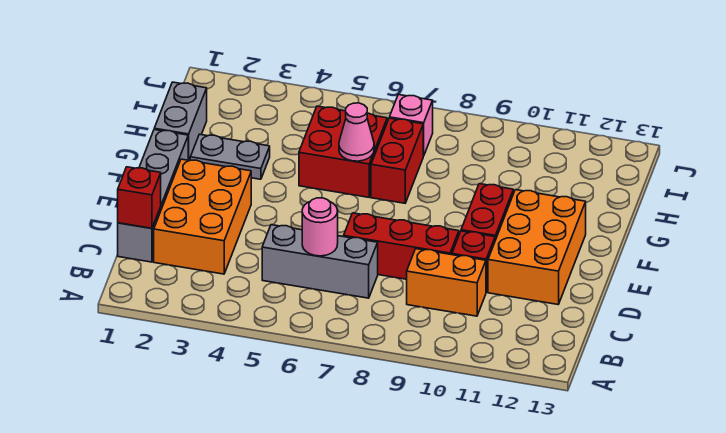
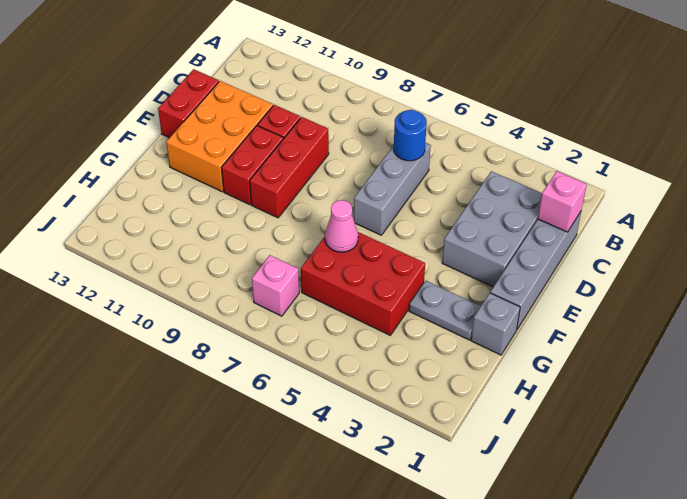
red 1x1 brick [118,167,161,228] -> pink 1x1 brick [538,171,587,232]
orange 2x3 brick [154,159,251,274] -> grey 2x3 brick [442,171,542,287]
grey 1x3 brick [262,225,378,298] -> grey 1x3 brick turned to [354,143,431,235]
pink 1x1 round brick [302,198,338,256] -> blue 1x1 round brick [394,110,427,161]
orange 1x2 brick [407,249,486,316] -> none
red 1x3 brick [344,213,459,279] -> red 1x3 brick turned to [250,117,329,218]
grey 1x2 brick [154,82,207,161] -> grey 1x1 brick [471,293,520,355]
red 2x2 brick [299,106,387,197] -> red 2x3 brick [301,232,425,335]
red 1x2 brick [371,118,423,203] -> red 1x2 brick moved to [158,69,219,138]

